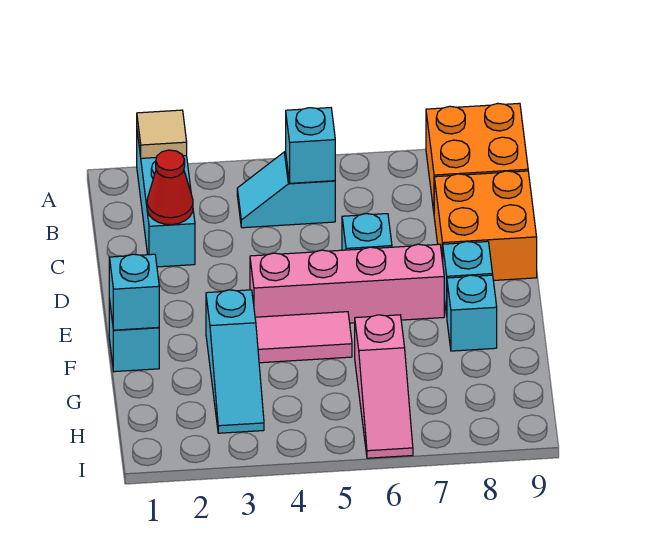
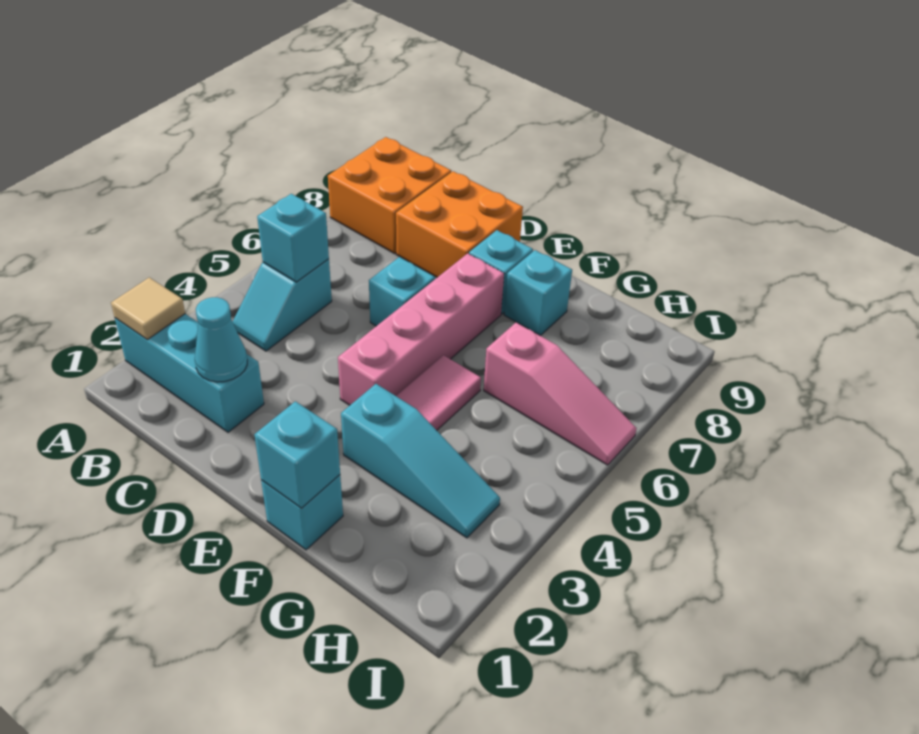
red 1x1 cone [147,150,193,225] -> cyan 1x1 cone [195,297,247,382]

